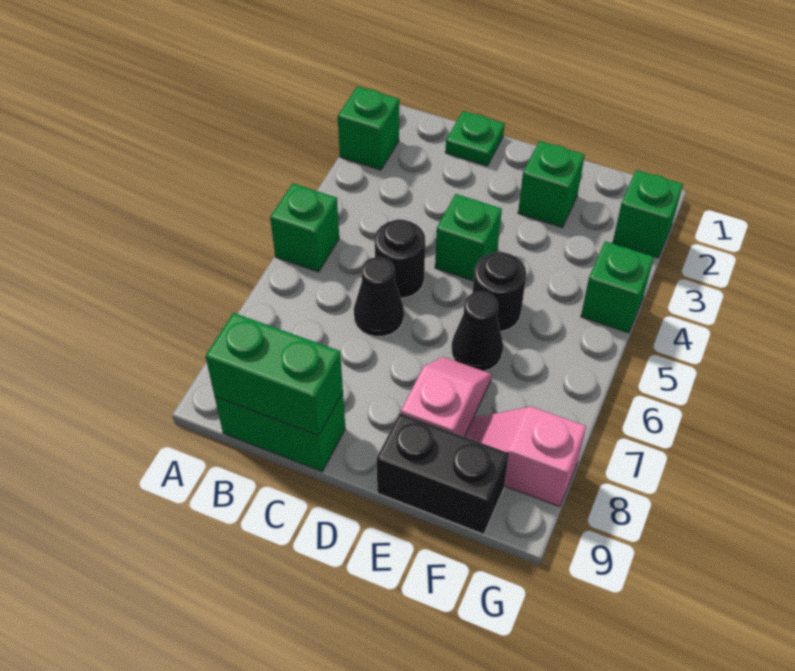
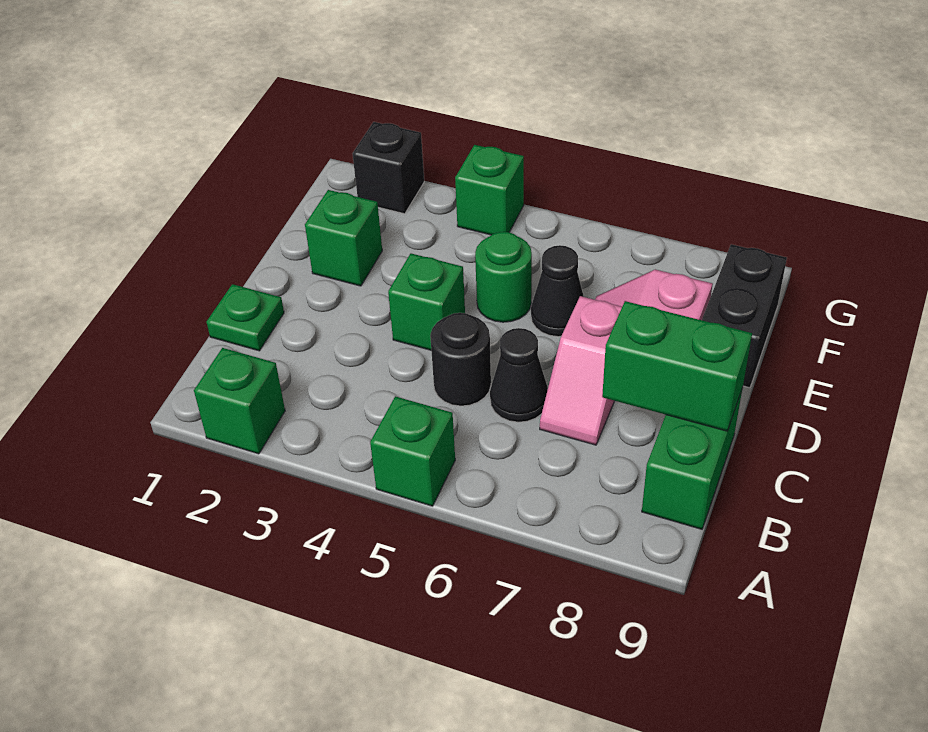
green 1x2 brick [205,313,343,436] -> green 1x2 brick turned to [602,301,752,431]
black 1x1 round brick [472,252,526,331] -> green 1x1 round brick [475,232,532,322]
pink 1x2 slope [465,407,586,507] -> pink 1x2 slope moved to [540,296,622,445]
green 1x1 brick [613,170,683,258] -> black 1x1 brick [352,122,424,214]

